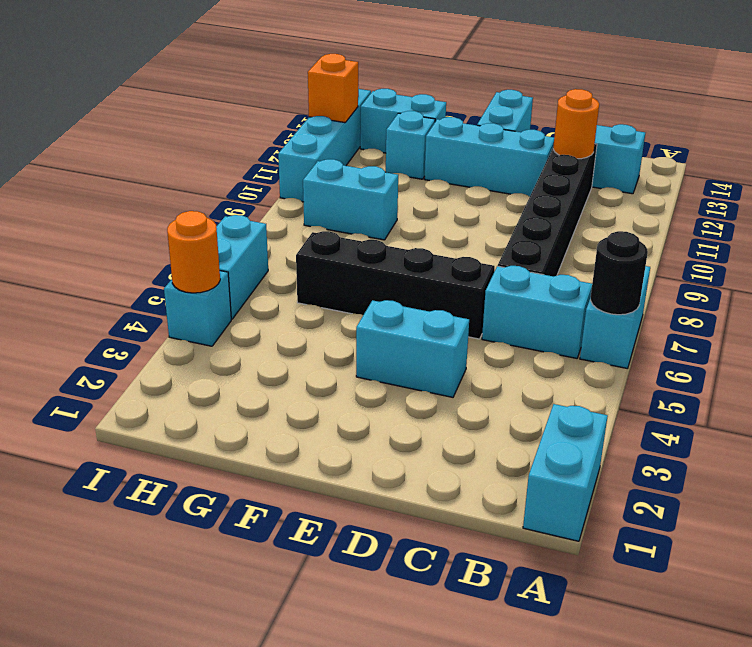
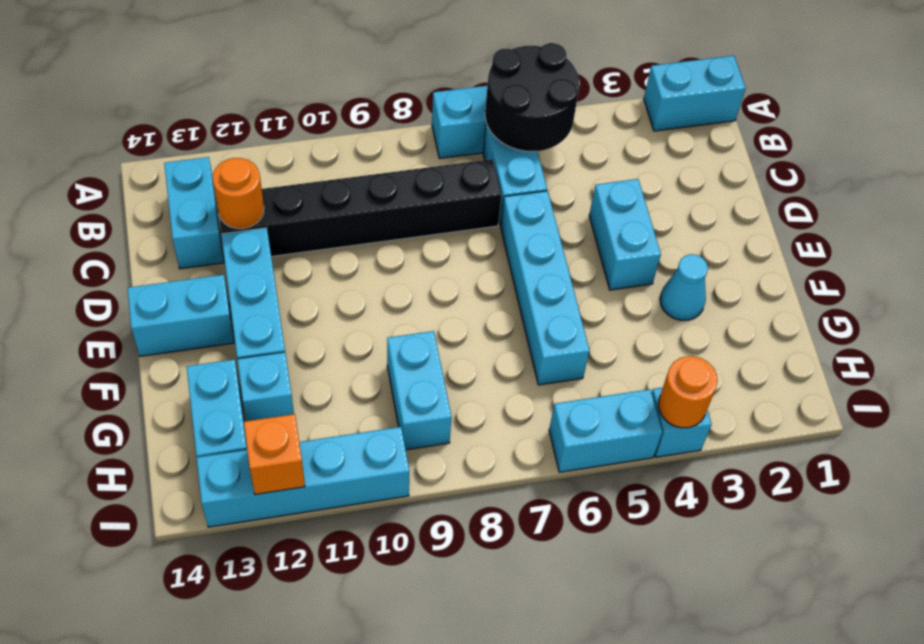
black 1x1 round brick [591,231,648,315] -> black 2x2 round brick [485,43,579,152]
black 1x4 brick [296,231,495,339] -> cyan 1x4 brick [501,191,589,385]
none -> cyan 1x1 cone [660,254,708,320]

